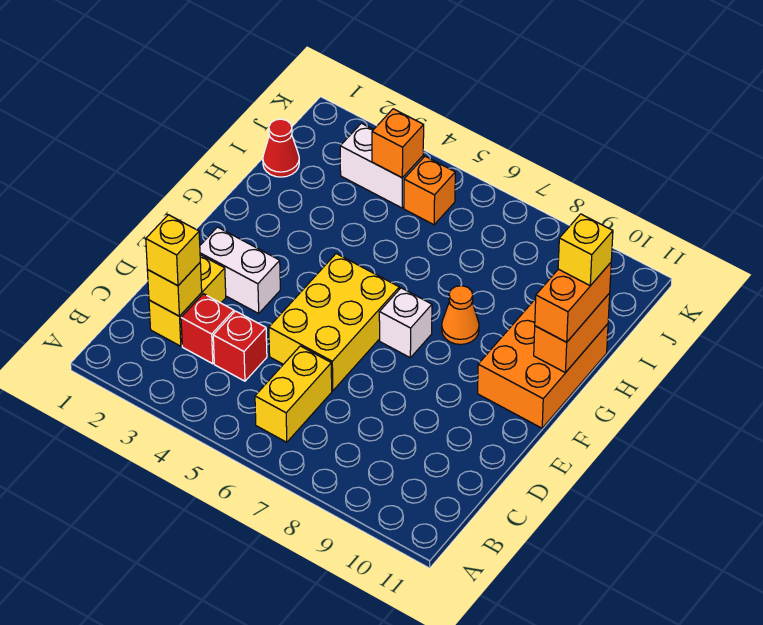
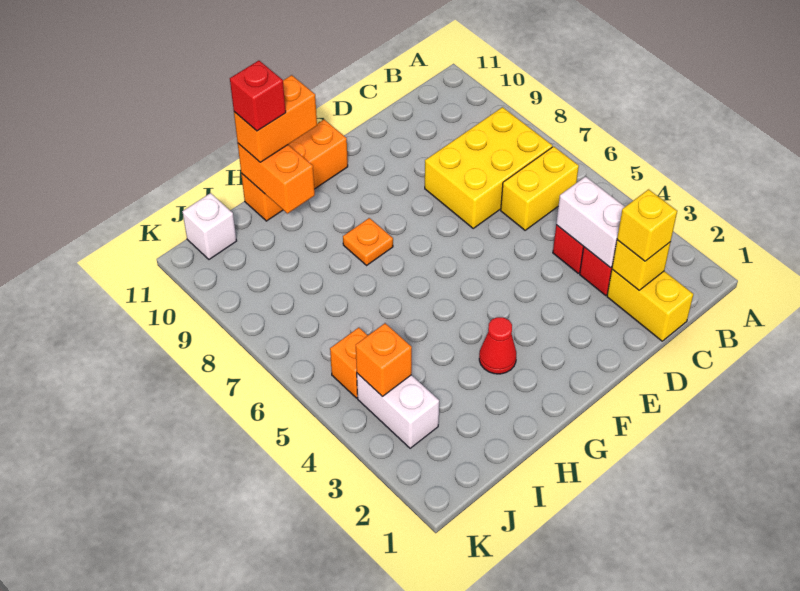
yellow 1x2 brick [149,255,226,346] -> yellow 1x2 brick turned to [607,269,693,341]
yellow 2x3 brick [269,254,399,391] -> yellow 2x3 brick moved to [425,107,552,228]
white 1x2 brick [200,227,280,313] -> white 1x2 brick moved to [556,177,625,268]
white 1x1 brick [379,288,432,358] -> white 1x1 brick moved to [182,193,237,259]
orange 2x3 brick [478,299,608,428] -> orange 1x3 brick [241,120,348,221]
orange 1x1 cone [442,286,479,344] -> orange 1x1 plate [343,218,393,265]
orange 1x2 brick [534,293,610,373] -> orange 1x2 brick turned to [238,144,315,214]
yellow 1x1 brick [558,214,613,286] -> red 1x1 brick [230,61,286,131]
red 1x1 cone [263,119,299,177] -> red 1x1 cone moved to [479,317,516,374]

